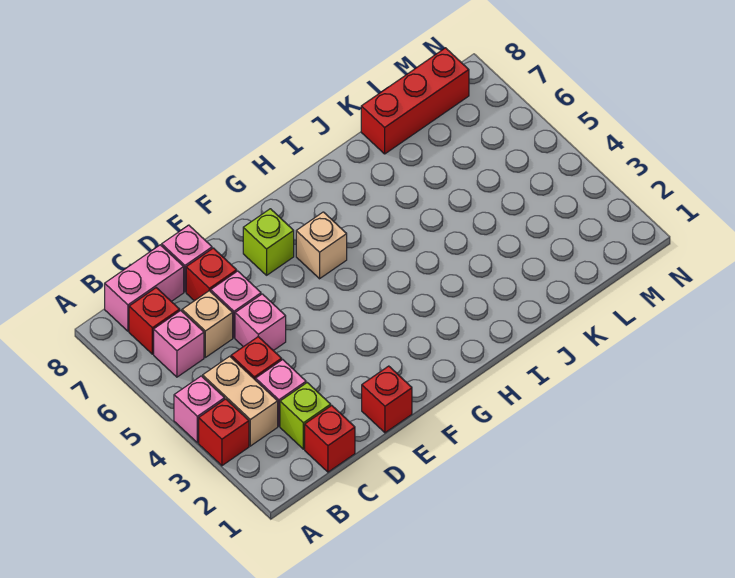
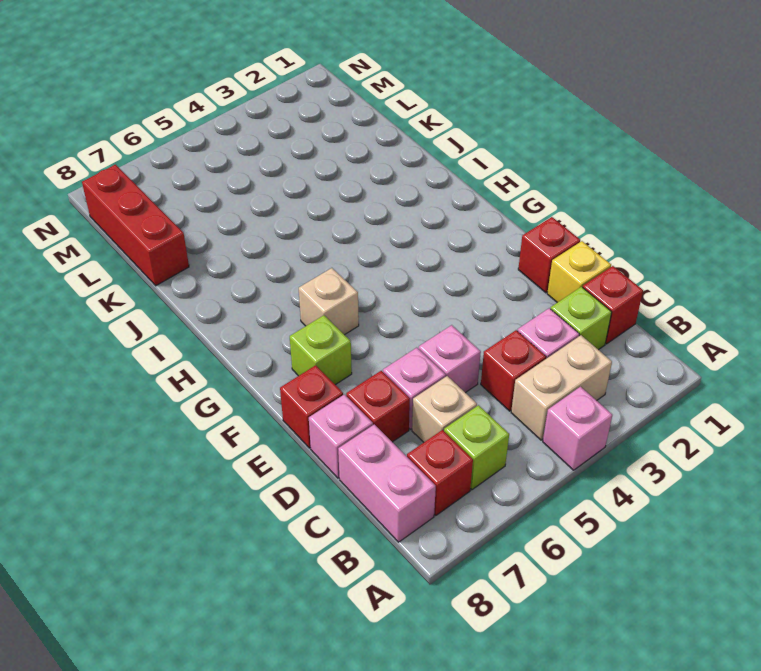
red 1x1 brick [199,399,249,466] -> red 1x1 brick moved to [280,365,343,448]
pink 1x1 brick [154,310,204,377] -> lime 1x1 brick [444,405,509,490]
none -> yellow 1x1 brick [547,241,611,303]

